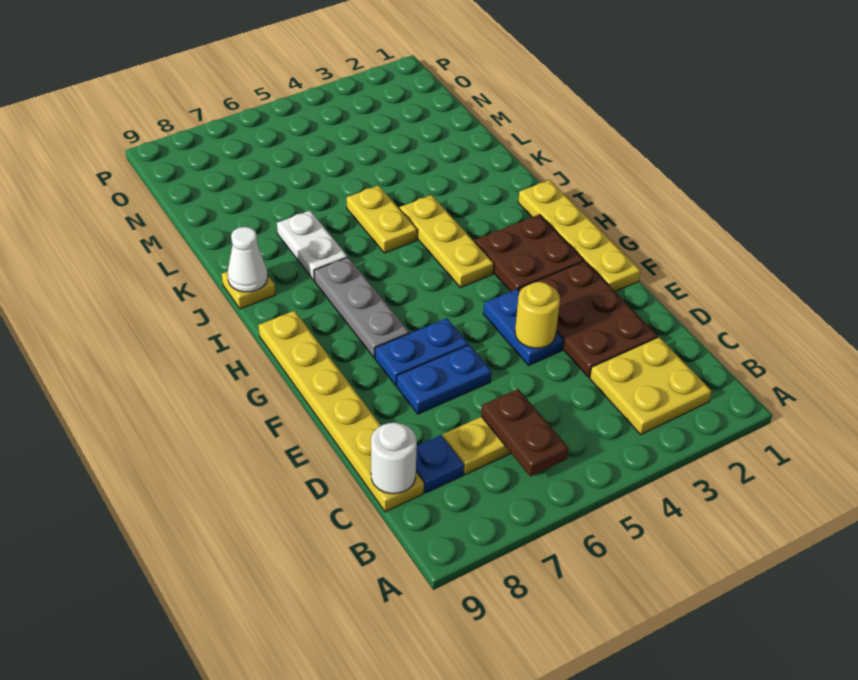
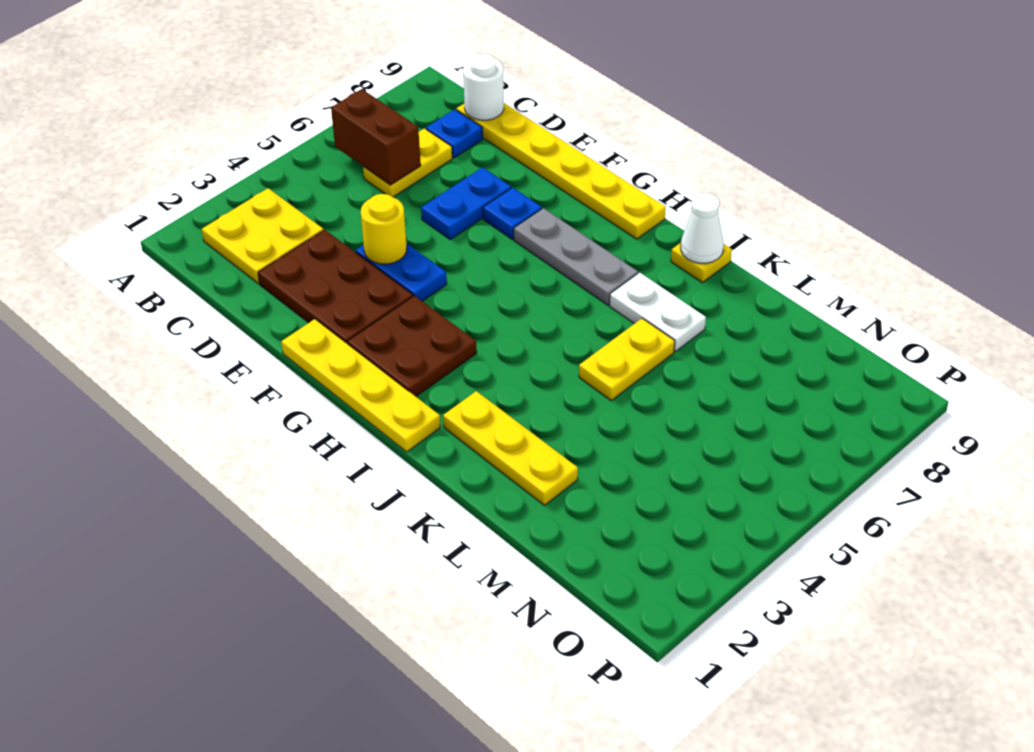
brown 1x2 plate [481,389,569,476] -> brown 1x2 brick [331,89,421,185]
blue 1x2 plate [375,318,468,385] -> blue 1x1 plate [483,187,542,239]
yellow 1x3 plate [400,195,494,288] -> yellow 1x3 plate moved to [443,391,578,505]
yellow 1x2 plate [347,186,417,253] -> yellow 1x2 plate turned to [579,318,675,400]

